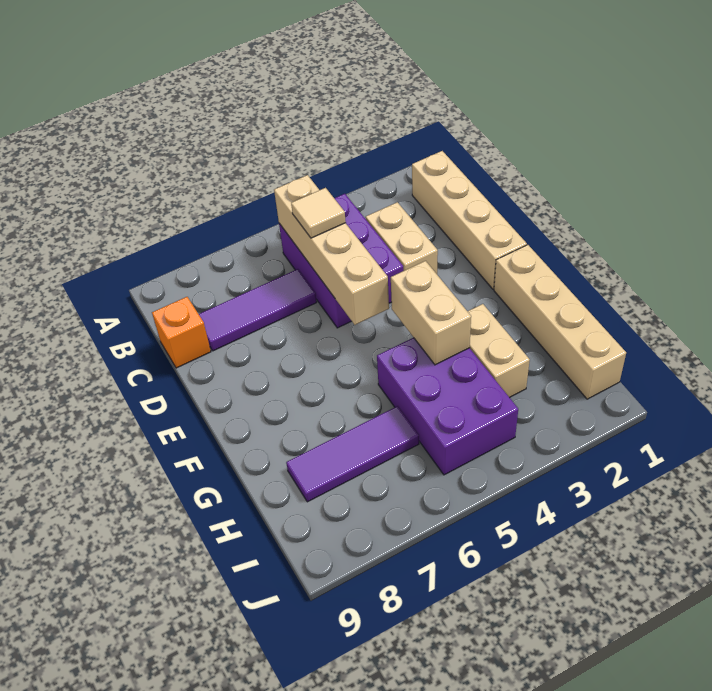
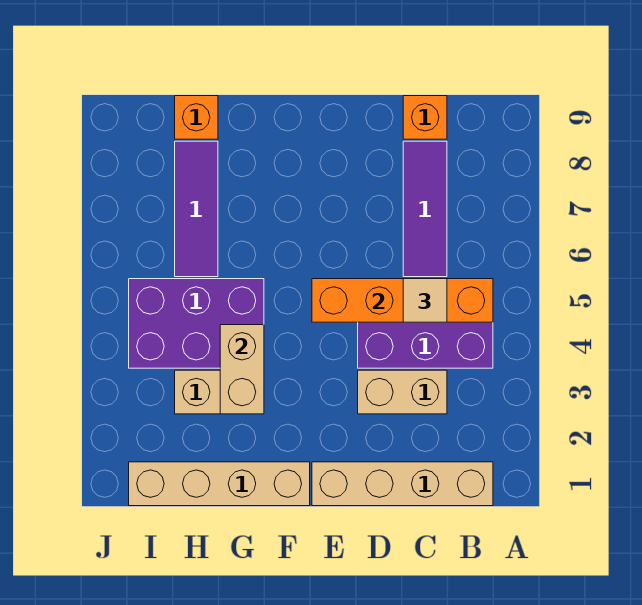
tan 1x4 brick [274,175,389,325] -> orange 1x4 brick [312,279,493,322]
tan 1x2 brick [391,261,471,365] -> tan 1x2 brick turned to [220,325,264,414]
none -> orange 1x1 brick [175,96,218,139]

